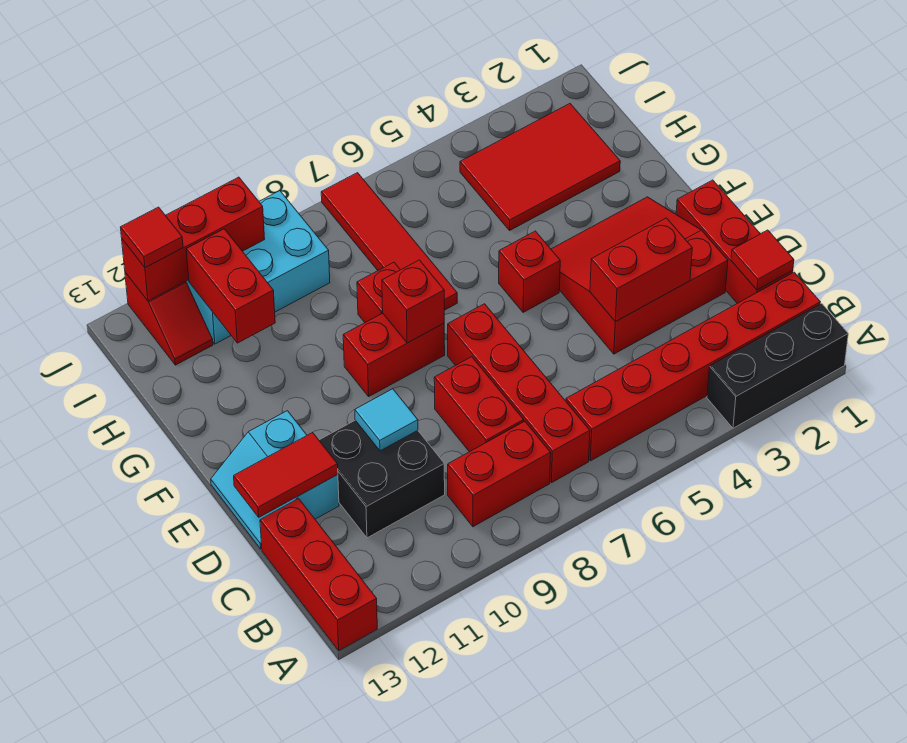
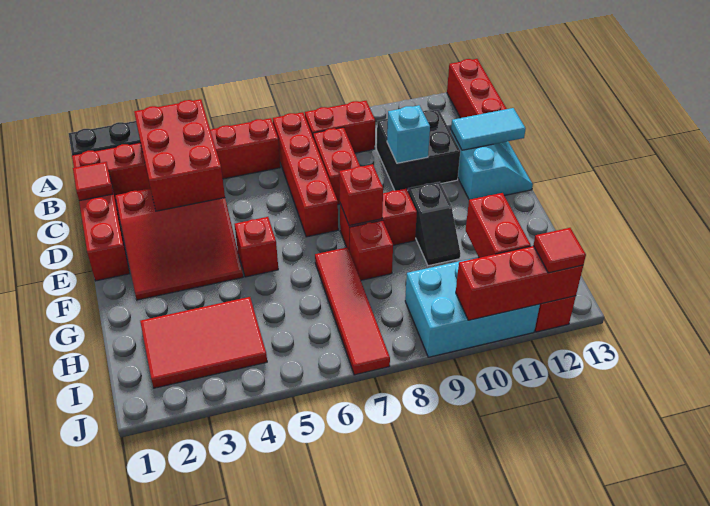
red 1x2 brick [590,218,692,322] -> red 2x3 brick [134,99,225,211]
cyan 1x1 tile [355,389,418,451] -> cyan 1x1 brick [387,105,430,163]
red 1x2 tile [234,432,338,517] -> cyan 1x2 tile [451,108,526,150]
none -> black 1x2 slope [408,182,460,266]

